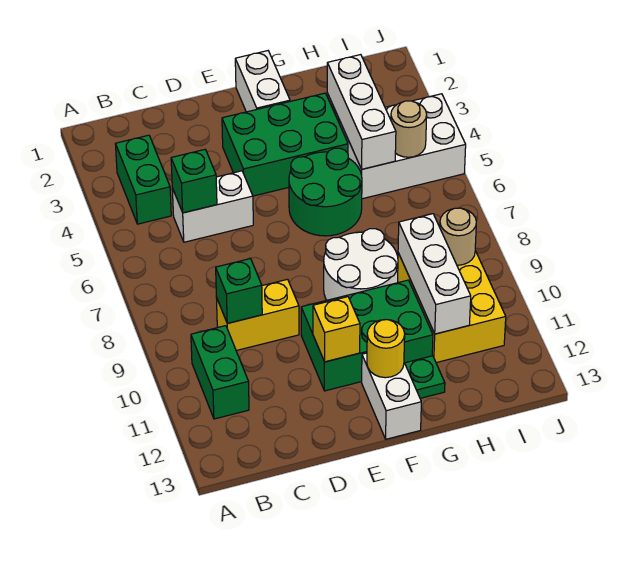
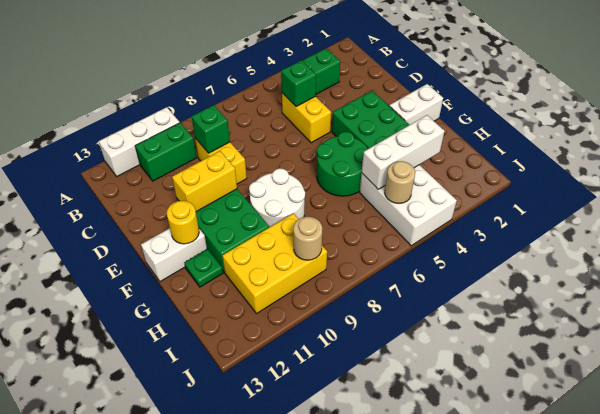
white 1x2 brick [172,171,253,242] -> yellow 1x2 brick [282,93,331,143]
yellow 1x1 brick [313,297,360,362] -> yellow 1x2 brick [172,151,237,212]
white 1x3 brick [398,214,471,334] -> white 1x3 brick moved to [99,107,180,176]

